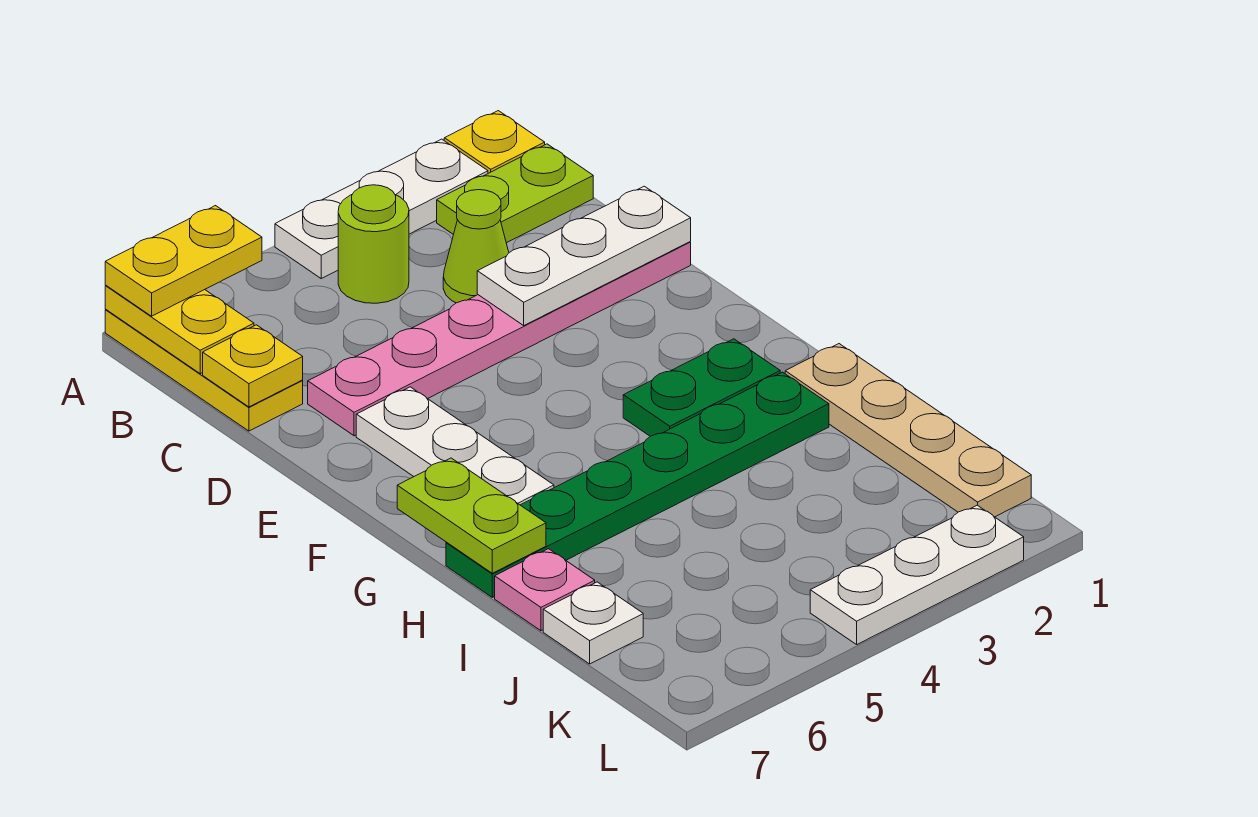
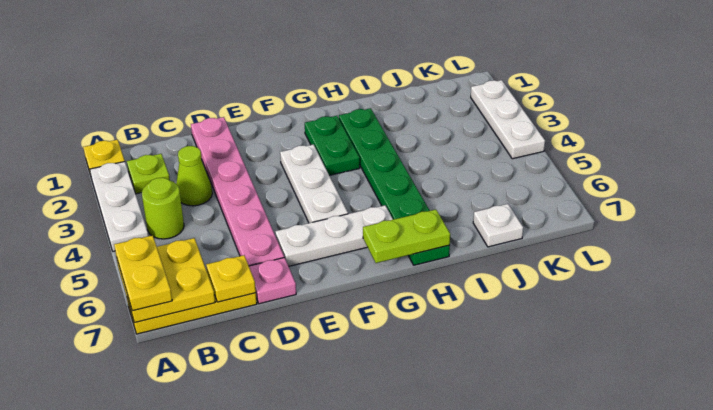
yellow 1x2 plate [105,286,254,374] -> yellow 2x2 plate [117,238,215,323]
lime 1x2 plate [437,144,593,243] -> lime 1x1 plate [127,154,170,194]
white 1x3 plate [477,186,691,325] -> white 1x3 plate moved to [280,144,348,223]
tan 1x4 plate [785,344,1031,517] -> none
pink 1x1 plate [495,549,595,631] -> pink 1x1 plate moved to [249,258,296,304]

